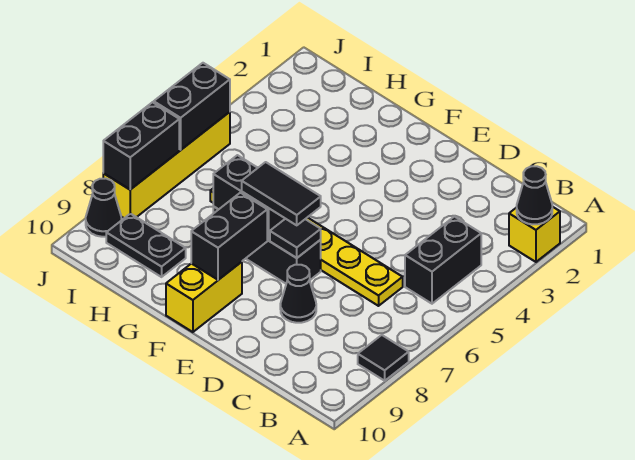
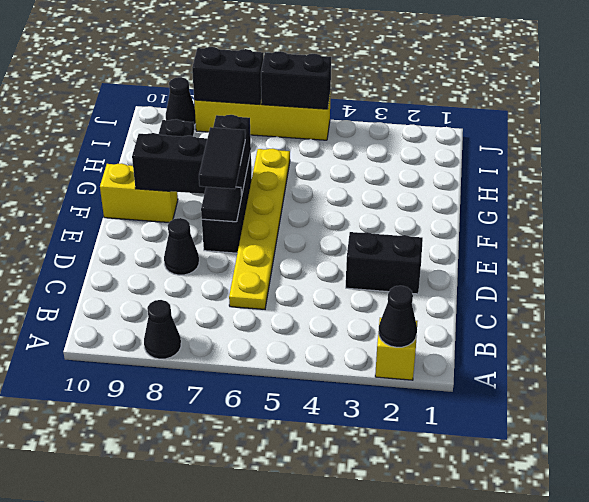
black 1x1 tile [358,335,409,381] -> black 1x1 cone [144,300,181,359]
black 1x2 brick [405,217,481,304] -> black 1x2 brick moved to [346,232,423,294]

